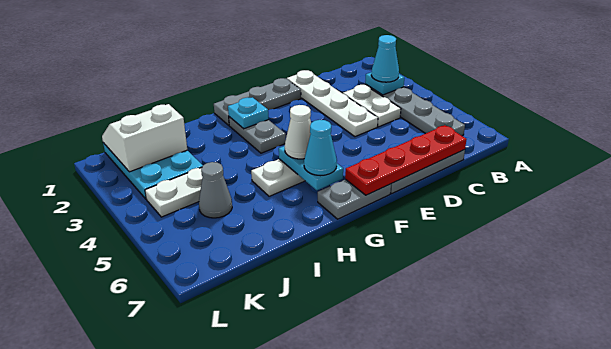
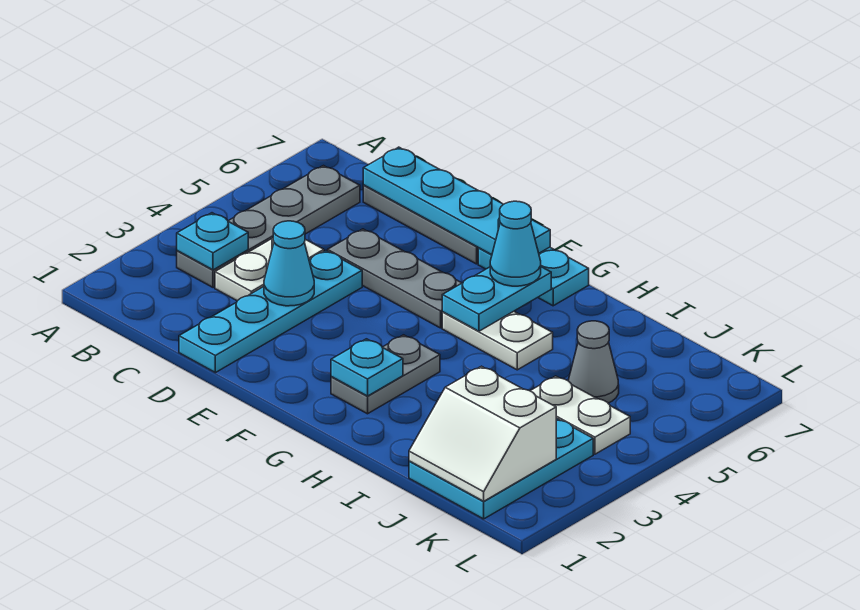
cyan 1x1 cone [371,35,399,82] -> cyan 1x1 cone moved to [264,221,314,306]
red 1x4 plate [345,125,467,195] -> cyan 1x4 plate [363,147,550,255]
white 1x4 plate [287,70,378,137] -> cyan 1x4 plate [179,251,362,373]
grey 1x3 plate [214,78,301,125] -> grey 1x3 plate moved to [328,229,461,328]
grey 1x2 plate [318,179,391,219] -> cyan 1x2 plate [478,247,589,306]
white 1x1 cone [285,105,311,159] -> none

